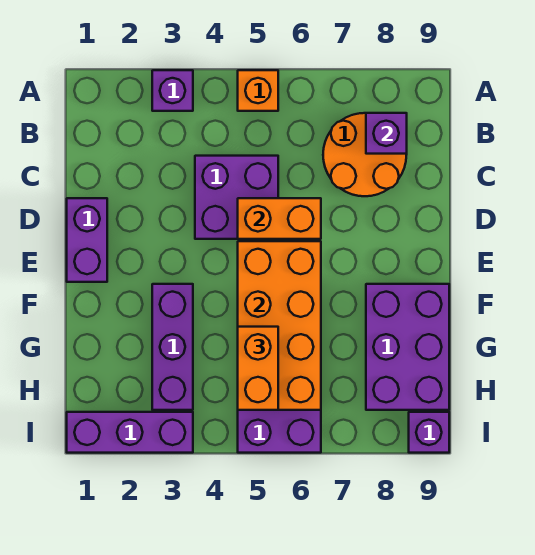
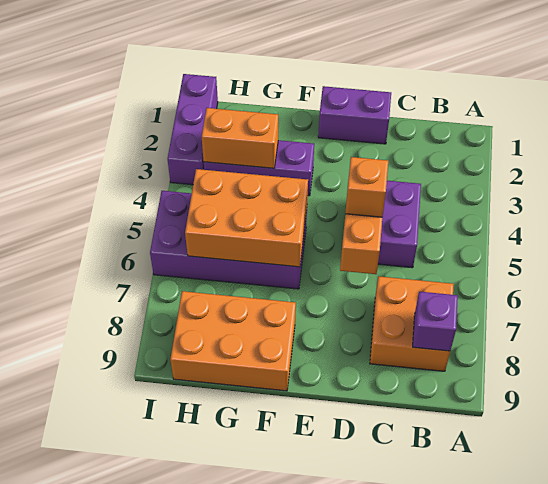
purple 1x1 brick [152,70,193,111] -> none
orange 1x1 brick [238,70,278,111] -> orange 1x1 brick moved to [345,157,388,217]
orange 2x2 round brick [323,113,406,196] -> orange 2x2 brick [370,276,454,371]
orange 2x4 brick [238,241,321,410] -> orange 2x3 brick [185,169,308,267]
purple 2x3 brick [366,284,449,410] -> orange 2x3 brick [170,291,296,391]
orange 1x2 brick [238,327,278,410] -> orange 1x2 brick moved to [202,108,278,168]
purple 1x1 brick [409,412,449,453] -> none

